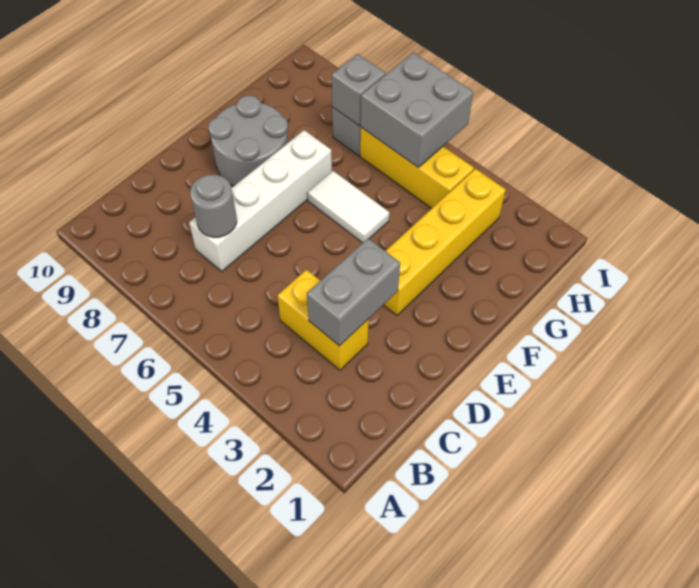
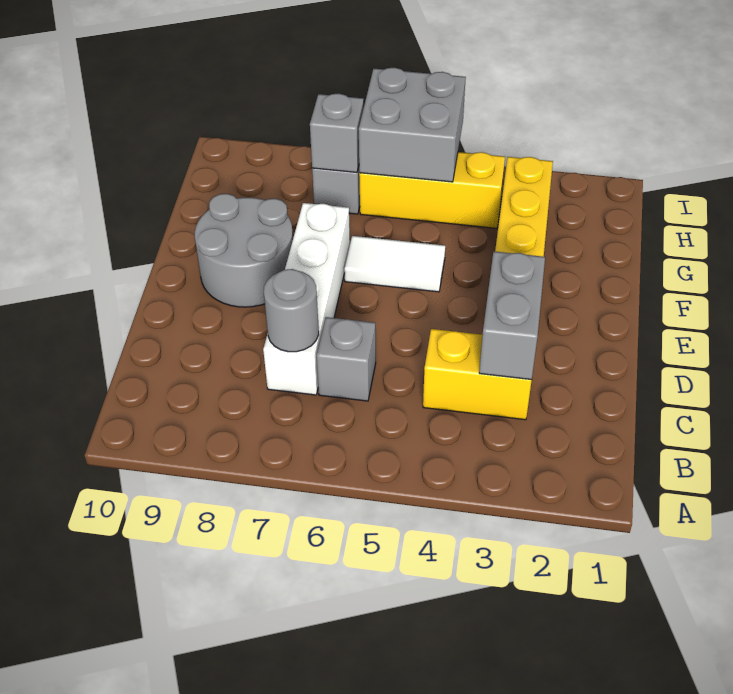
none -> grey 1x1 brick [317,317,376,401]

